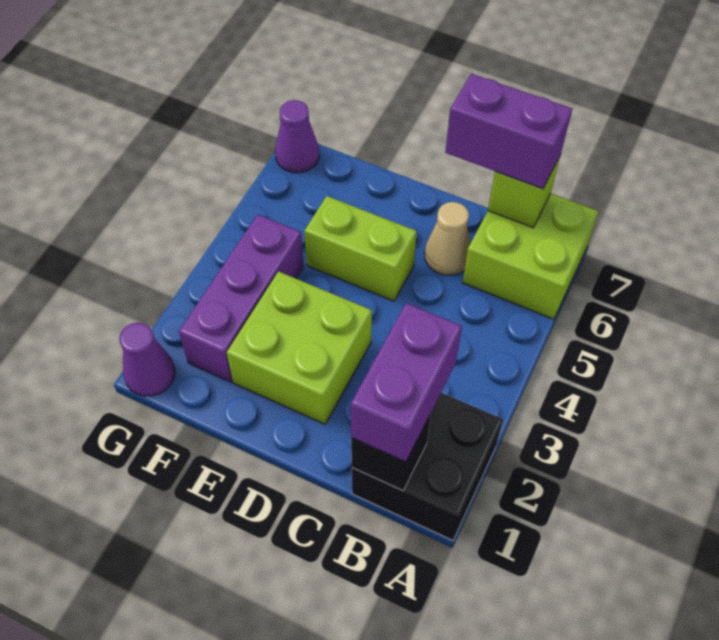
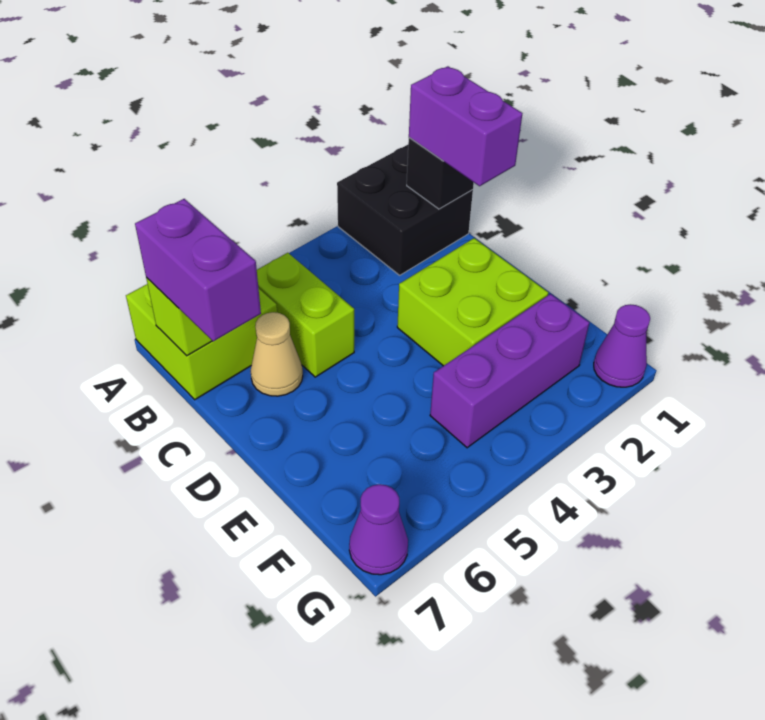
purple 1x2 brick [351,303,462,462] -> purple 1x2 brick turned to [409,66,522,186]
lime 1x2 brick [304,196,417,301] -> lime 1x2 brick moved to [257,253,354,377]

